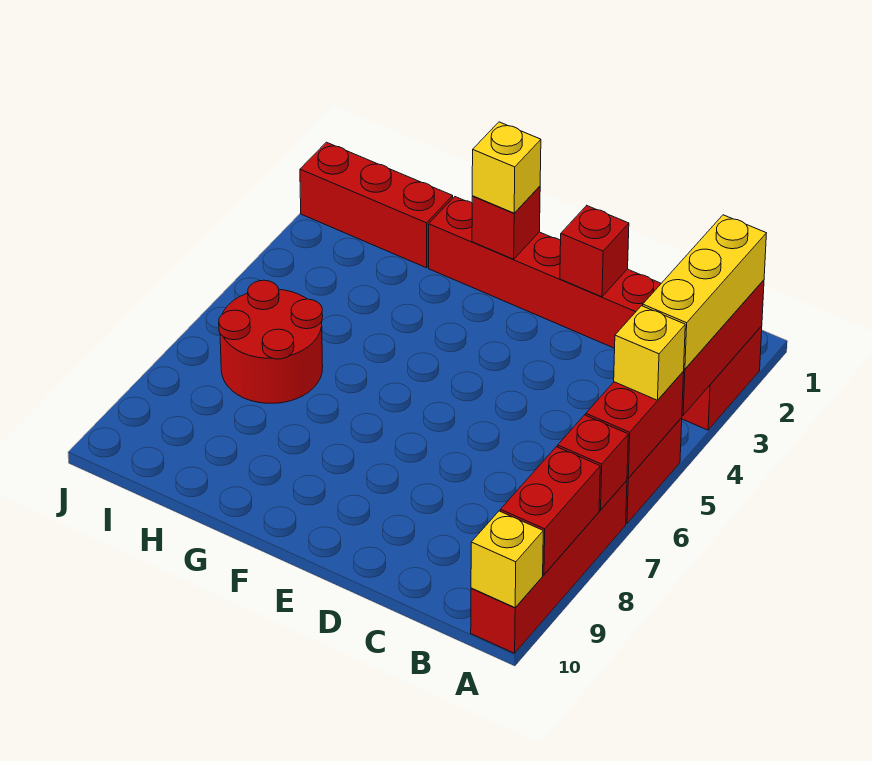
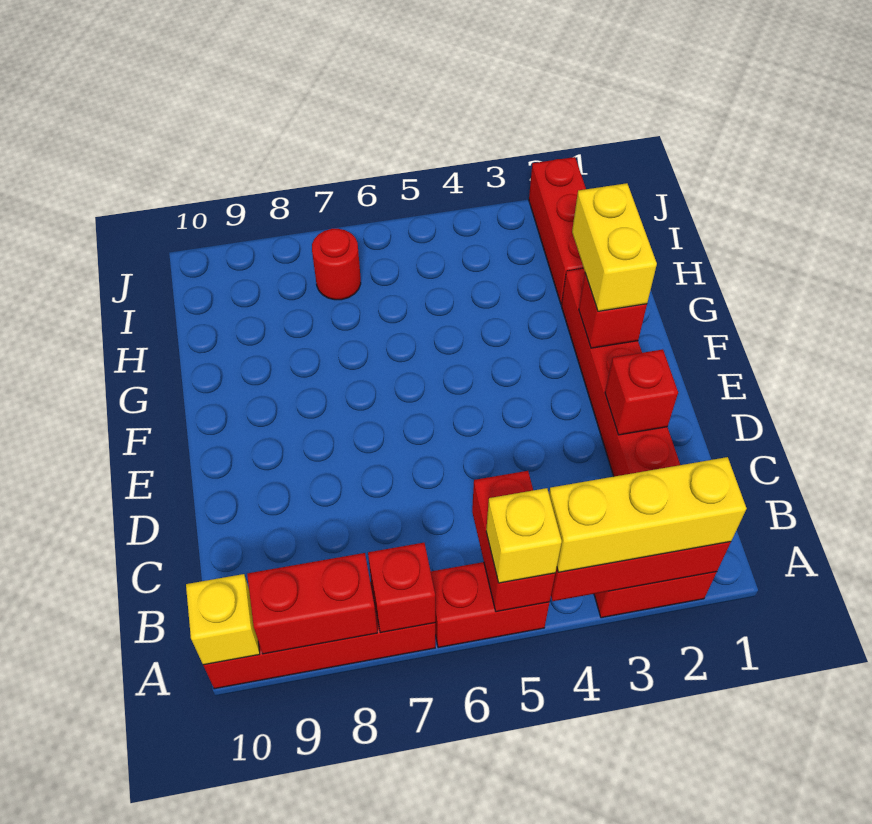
red 1x2 brick [586,372,684,478] -> red 1x2 brick turned to [472,471,555,612]
yellow 1x1 brick [472,122,541,213] -> yellow 1x2 brick [572,183,657,311]
red 2x2 round brick [219,280,323,403] -> red 1x1 round brick [312,229,361,300]

